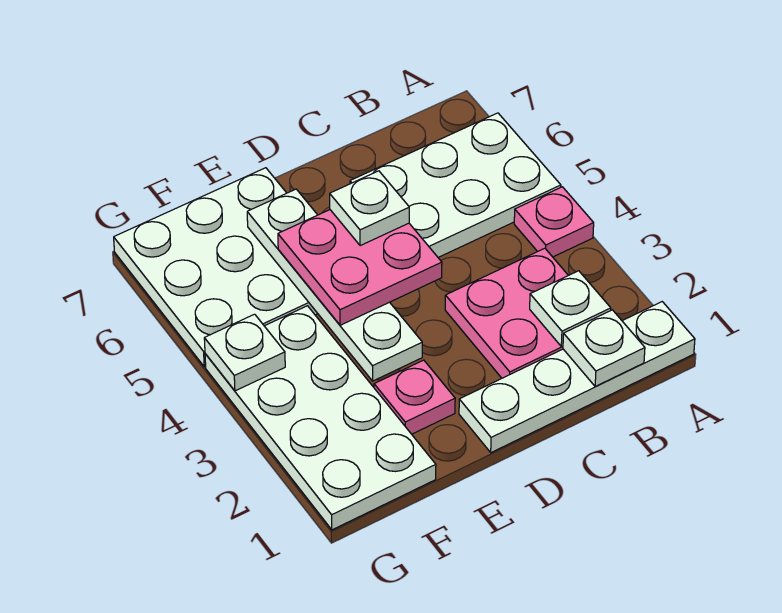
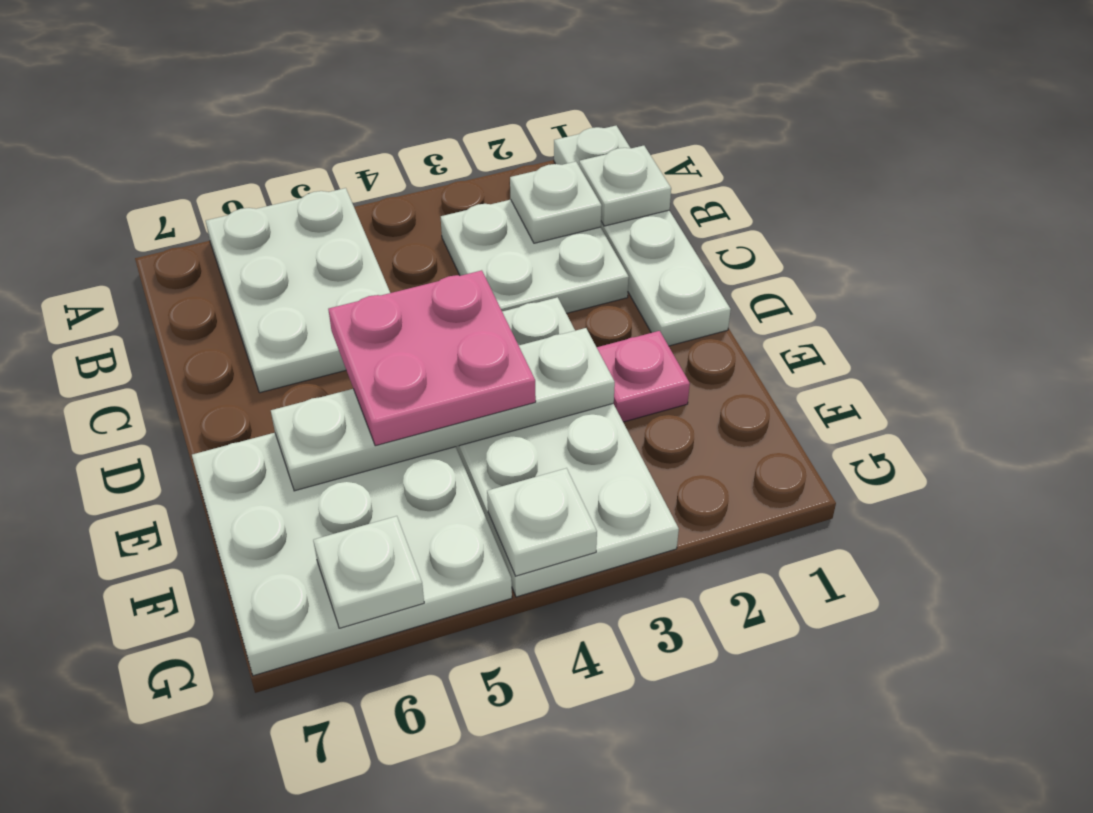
pink 1x1 plate [514,187,594,257] -> none
pink 2x2 plate [445,248,568,378] -> white 2x2 plate [441,200,629,313]
white 1x1 plate [330,171,409,246] -> white 1x1 plate moved to [313,516,424,628]
white 2x4 plate [205,306,436,530] -> white 2x4 plate turned to [456,297,679,597]

